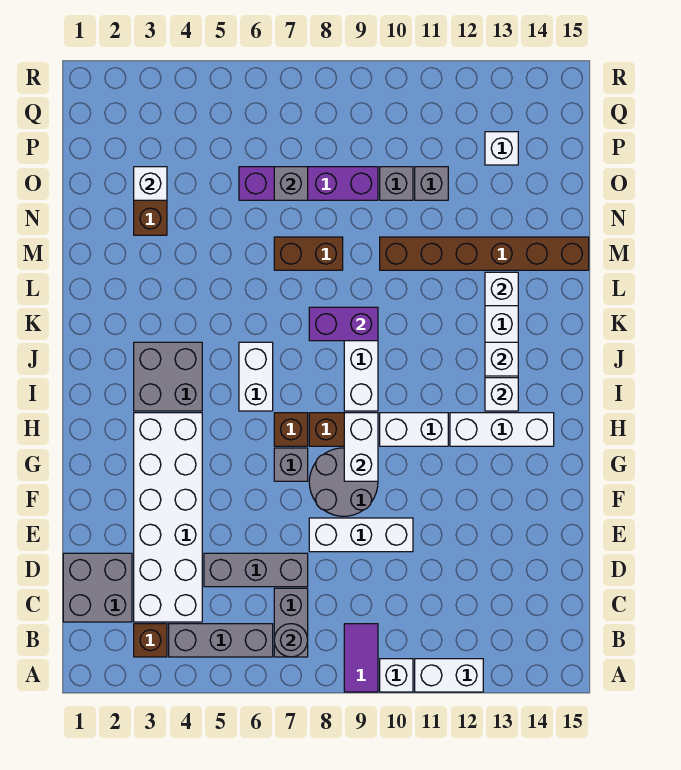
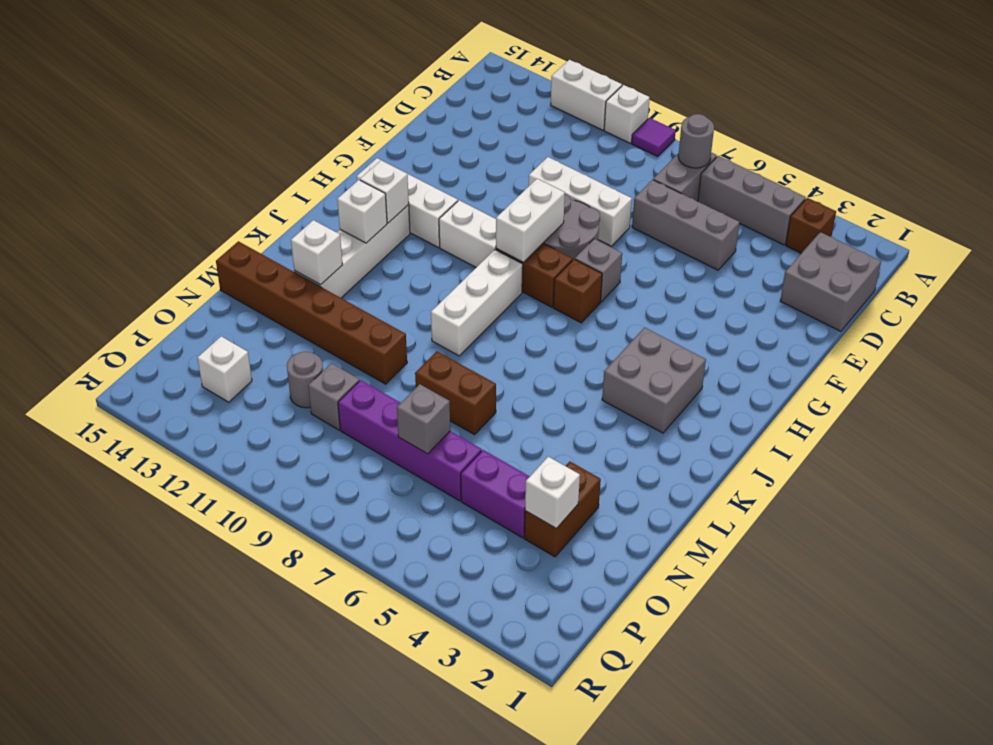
purple 1x2 tile [344,624,378,692] -> purple 1x1 tile [631,118,676,156]
white 2x6 brick [134,413,202,622] -> none
white 1x2 brick [239,342,273,411] -> none
purple 1x2 brick [309,307,378,341] -> purple 1x2 brick moved to [461,450,530,538]
grey 1x1 brick [415,167,448,200] -> grey 1x1 round brick [287,352,323,408]

